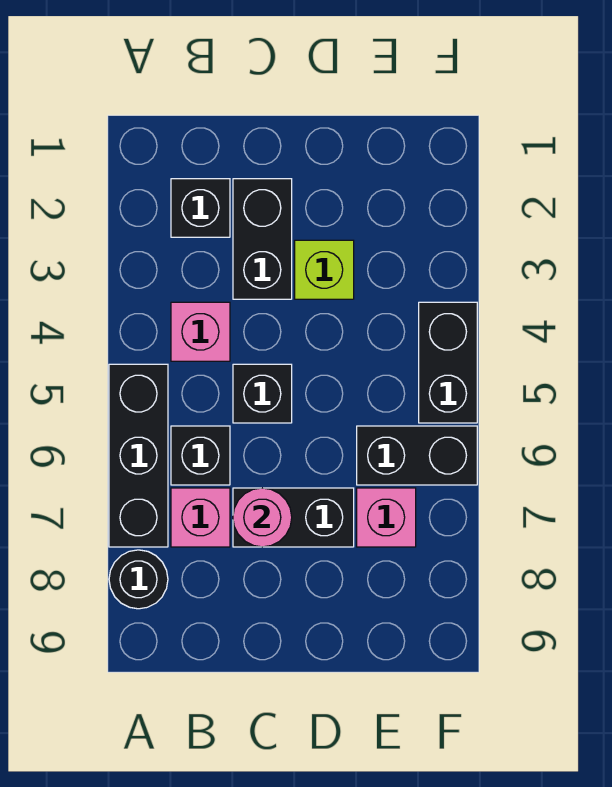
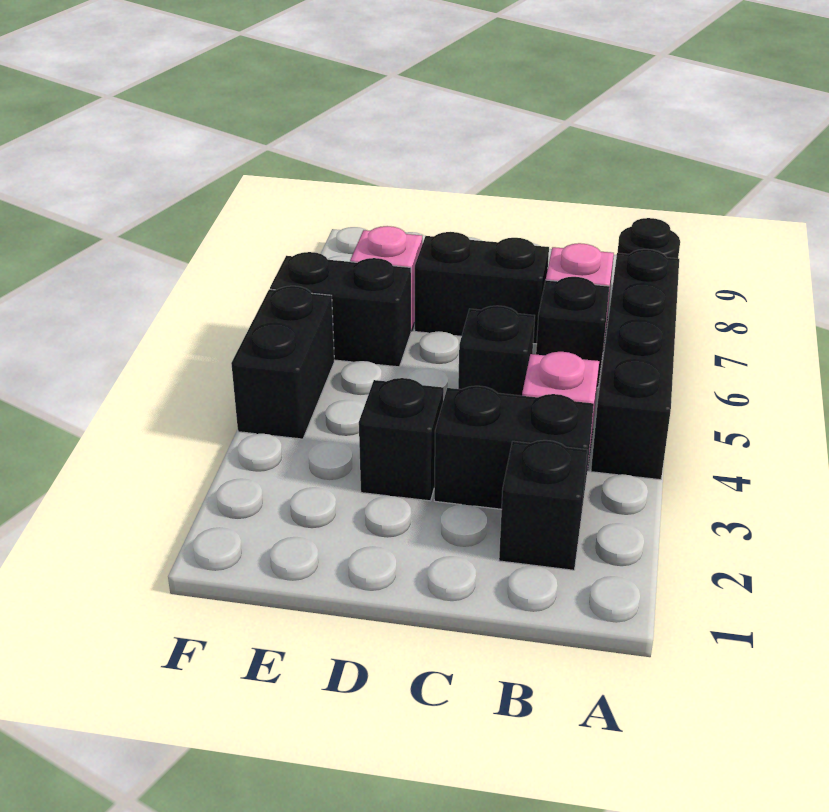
black 1x3 brick [109,364,168,547] -> black 1x4 brick [591,249,679,480]
black 1x2 brick [233,179,292,299] -> black 1x2 brick turned to [434,386,594,509]
pink 1x1 round brick [233,488,292,547] -> none
lime 1x1 brick [295,240,354,299] -> black 1x1 brick [359,378,444,501]

